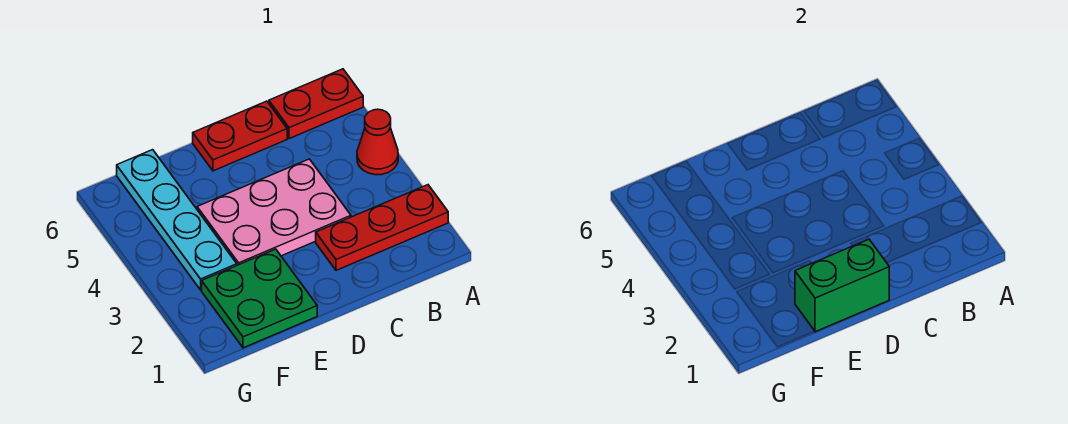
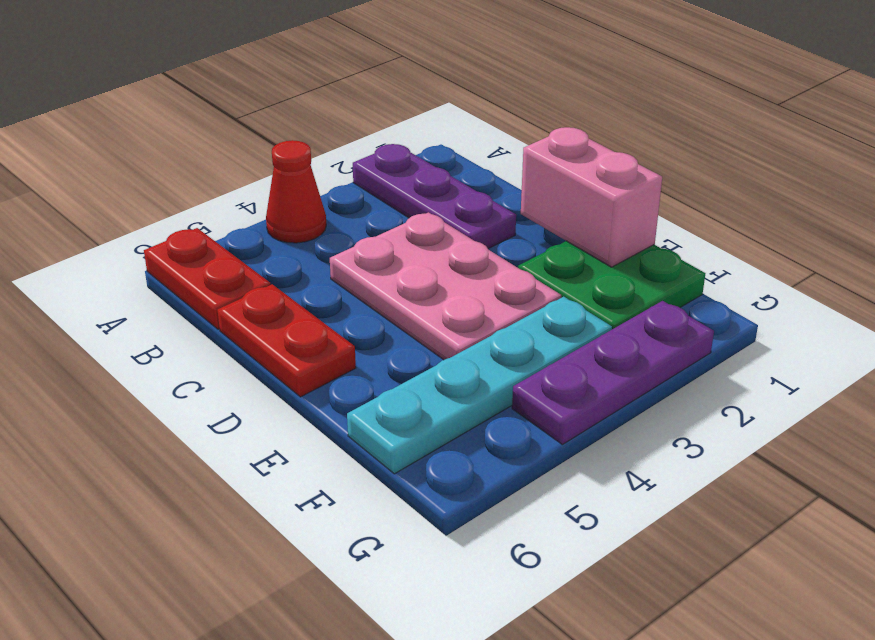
red 1x3 plate [316,185,448,270] -> purple 1x3 plate [353,144,516,249]
green 1x2 brick [795,239,889,332] -> pink 1x2 brick [521,127,662,267]
none -> purple 1x3 plate [512,301,714,445]

